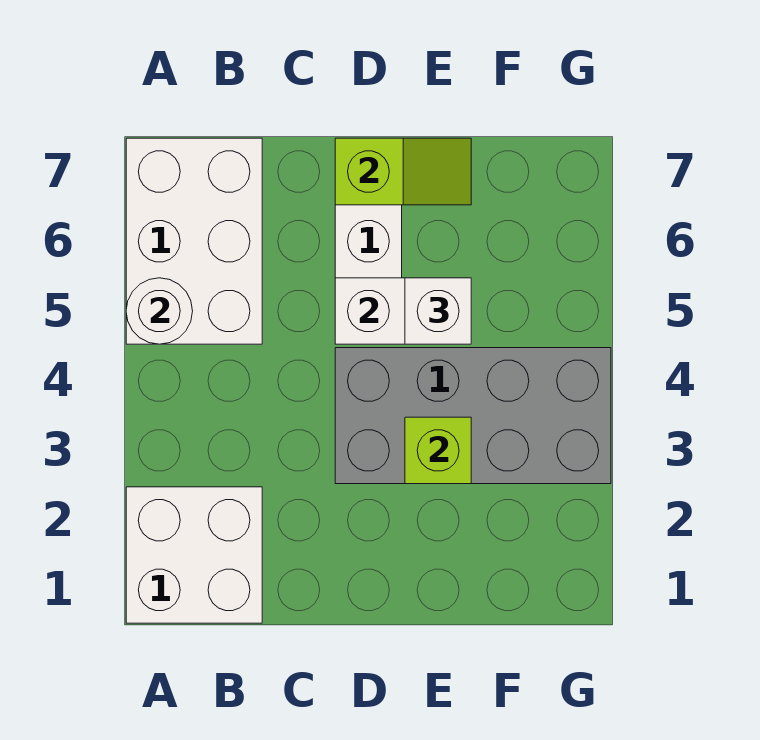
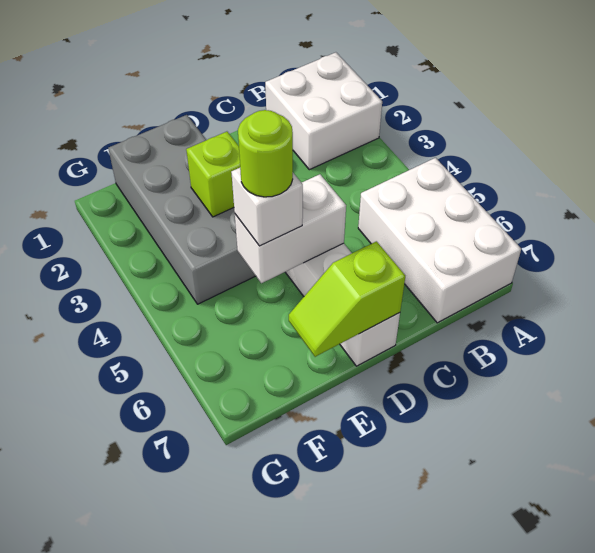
white 1x1 round brick [126,278,193,344] -> none
grey 2x4 brick [335,348,611,484] -> grey 2x4 brick turned to [108,115,255,304]
none -> lime 1x1 round brick [238,110,293,197]

